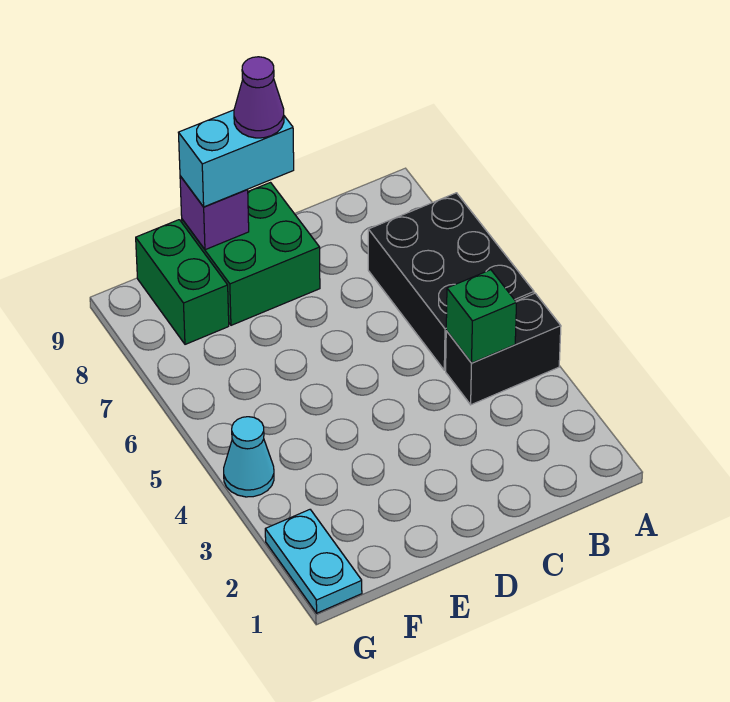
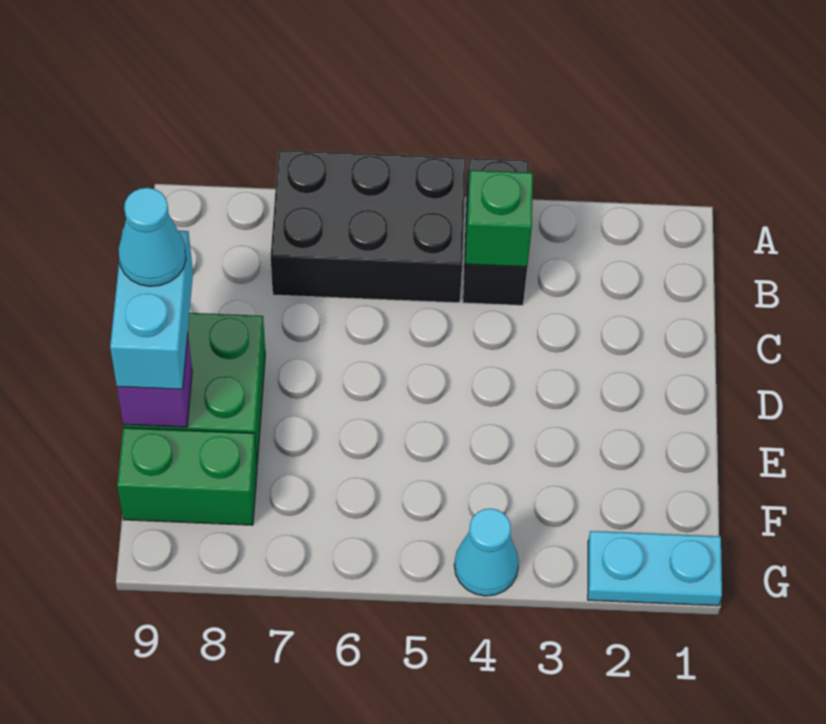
purple 1x1 cone [234,57,284,138] -> cyan 1x1 cone [118,188,186,286]

